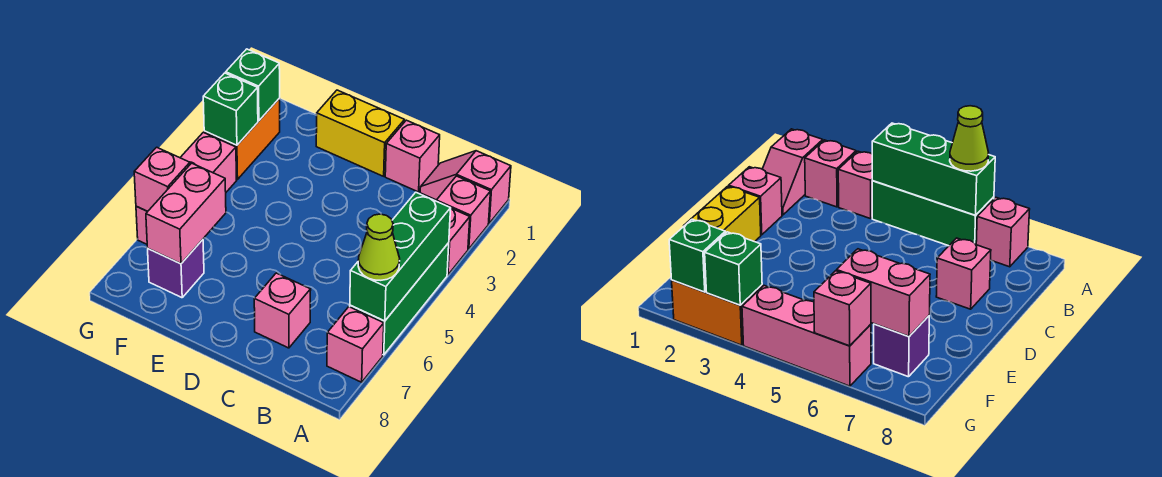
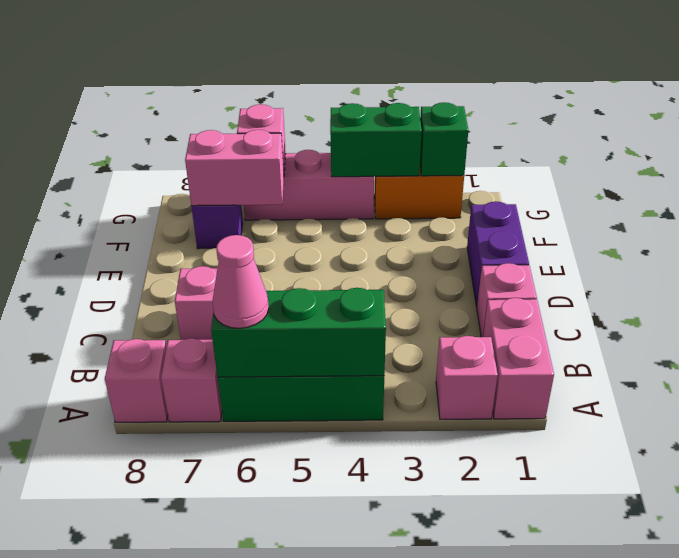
pink 1x2 slope [420,151,511,223] -> pink 1x2 brick [483,298,554,419]
pink 1x1 brick [447,208,470,275] -> pink 1x1 brick moved to [105,339,168,422]
lime 1x1 cone [358,214,400,280] -> pink 1x1 cone [213,235,269,328]
yellow 1x2 brick [316,90,405,176] -> purple 1x2 brick [467,201,529,307]
green 1x1 brick [203,73,258,145] -> green 1x2 brick [330,103,422,177]

